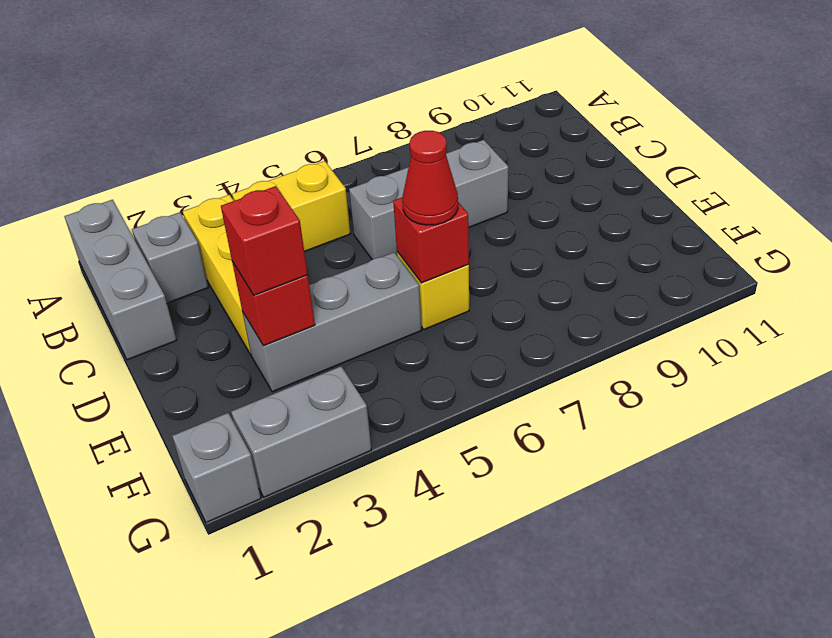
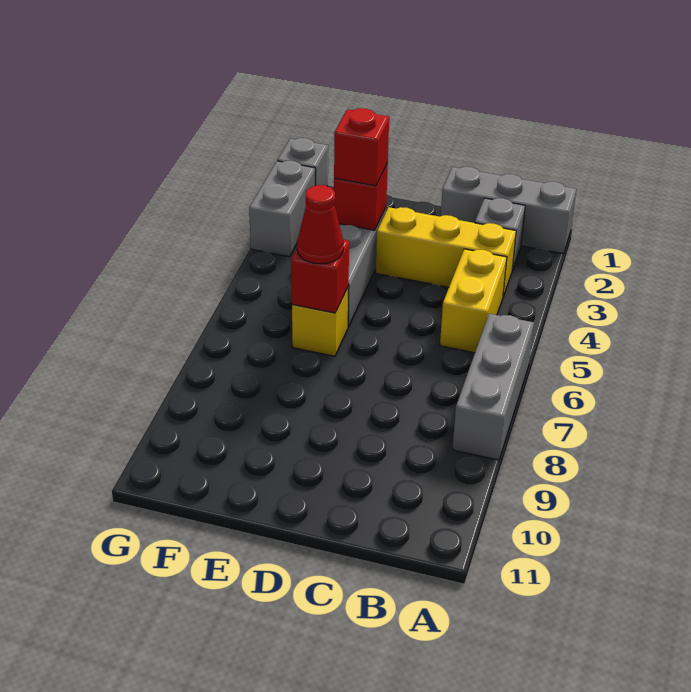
grey 1x3 brick [349,140,508,260] -> grey 1x3 brick moved to [452,314,534,460]

